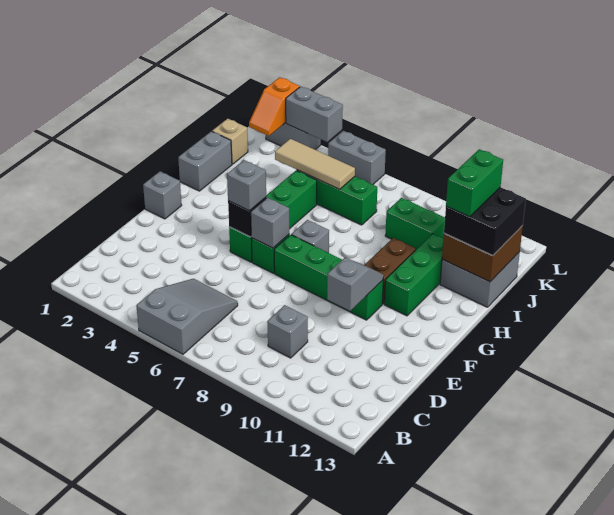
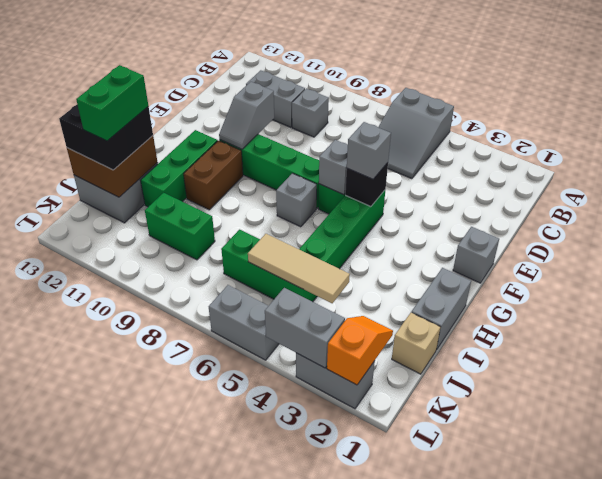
none -> grey 1x2 brick [246,70,305,127]

